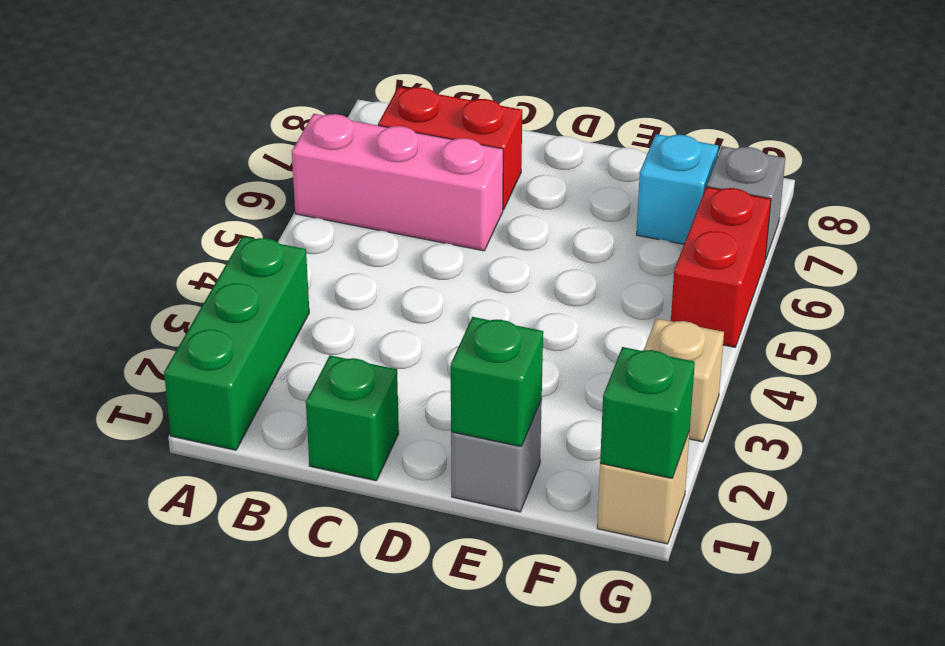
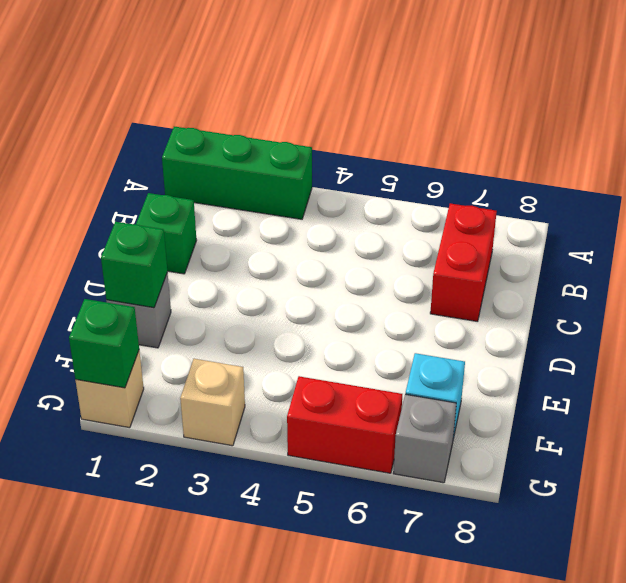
pink 1x3 brick [292,114,503,251] -> none

